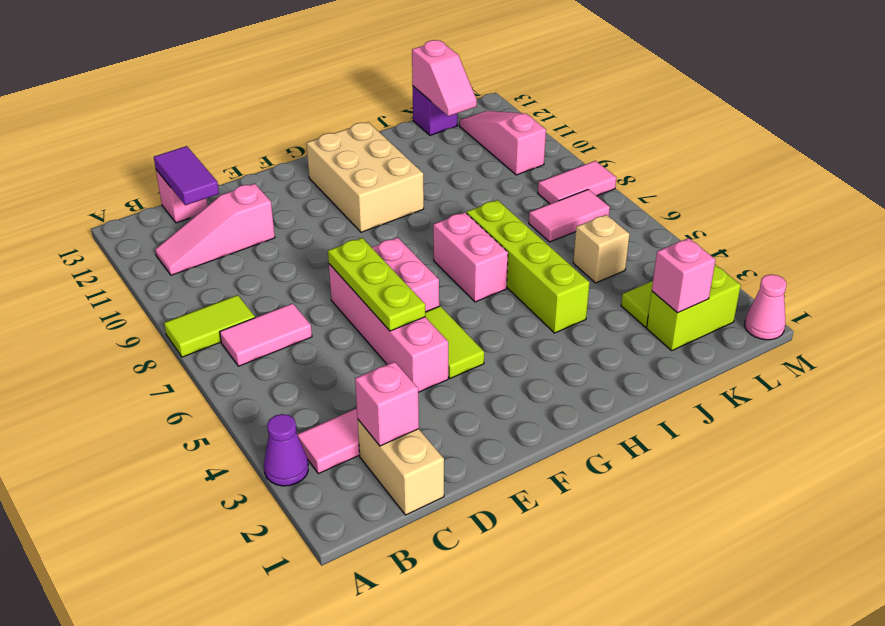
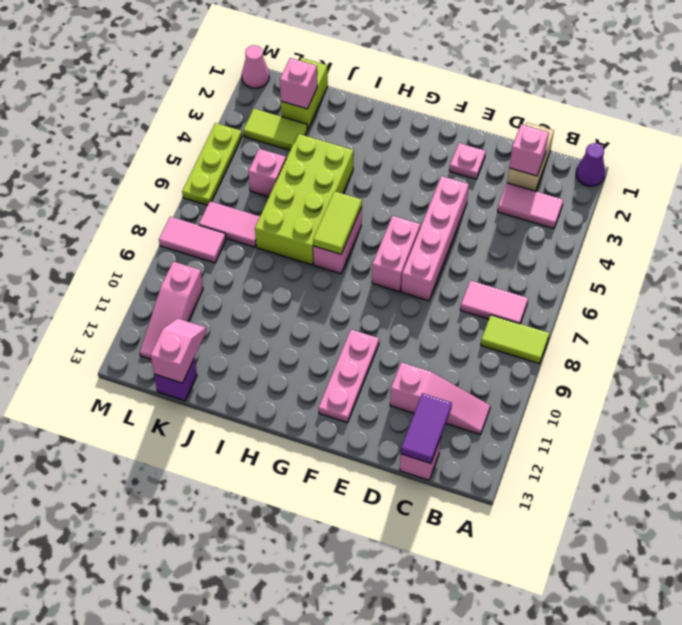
purple 1x1 cone [264,414,308,486] -> purple 1x1 cone moved to [576,143,605,186]
none -> pink 1x1 plate [449,143,486,179]
lime 1x3 plate [328,238,425,331] -> lime 1x3 plate moved to [182,123,242,205]
lime 1x2 tile [425,306,484,378] -> lime 1x2 tile moved to [313,191,362,254]
none -> pink 1x3 plate [319,330,379,422]
tan 2x3 brick [306,122,424,232] -> none
lime 1x4 brick [467,200,590,333] -> lime 2x4 brick [255,134,353,265]
lime 1x2 brick [647,265,741,350] -> lime 1x2 brick turned to [281,58,328,129]
tan 1x1 brick [573,215,629,283] -> pink 1x1 brick [248,149,286,197]

